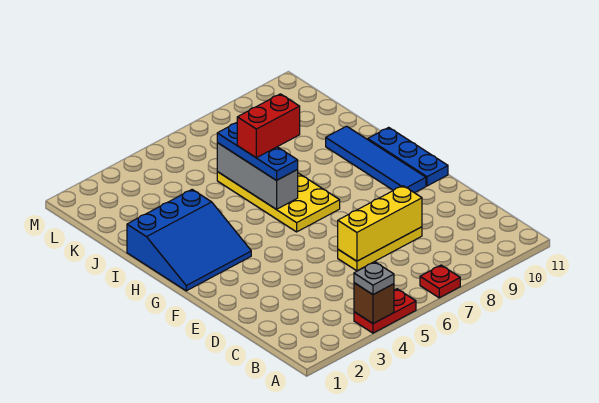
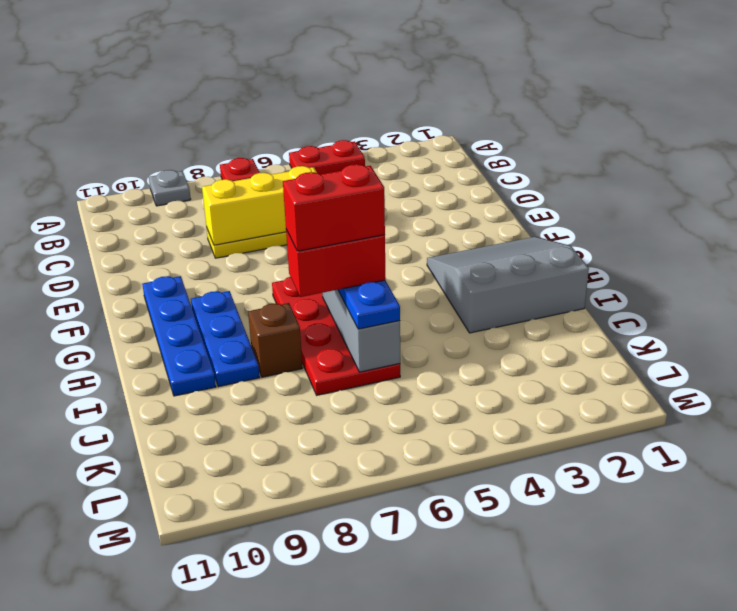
brown 1x1 brick [354,283,394,324] -> brown 1x1 brick moved to [248,303,302,377]
grey 1x1 plate [354,262,394,295] -> grey 1x1 plate moved to [149,170,191,206]
blue 1x4 tile [326,126,426,193] -> blue 1x4 plate [142,276,216,396]
blue 1x3 plate [368,127,448,186] -> blue 1x3 plate moved to [191,291,260,387]
blue 3x3 slope [127,190,251,291] -> grey 3x3 slope [427,237,589,333]
yellow 2x4 plate [217,172,340,232] -> red 2x4 plate [272,277,400,395]
none -> red 1x2 brick [283,164,385,251]

